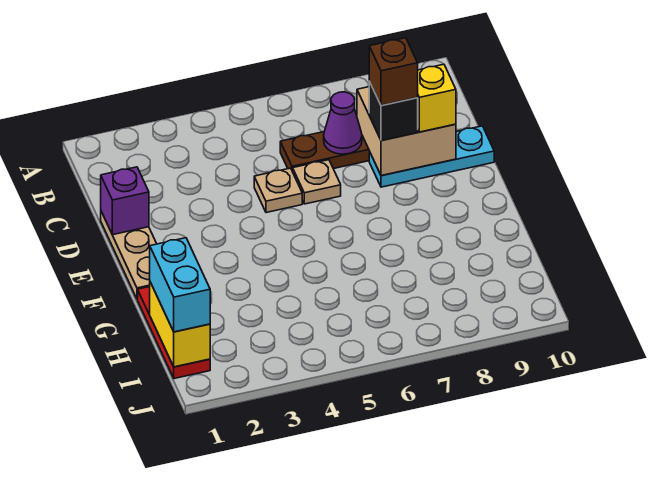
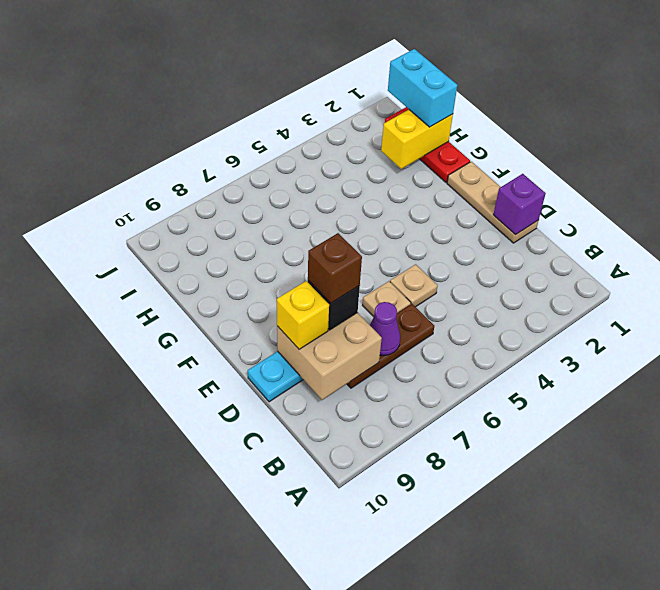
yellow 1x2 brick [150,282,210,367] -> yellow 1x2 brick turned to [381,110,453,169]

